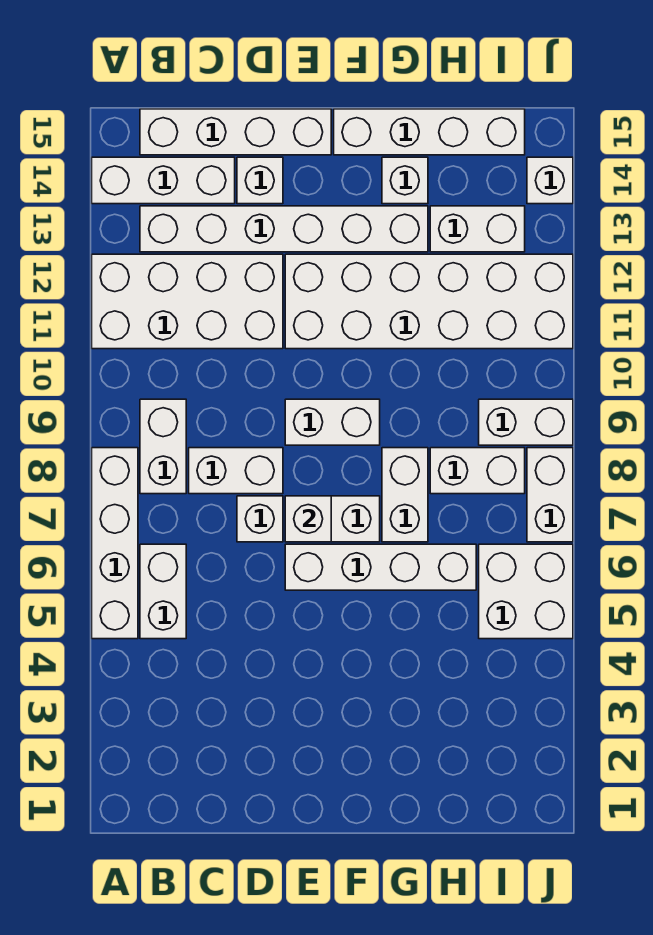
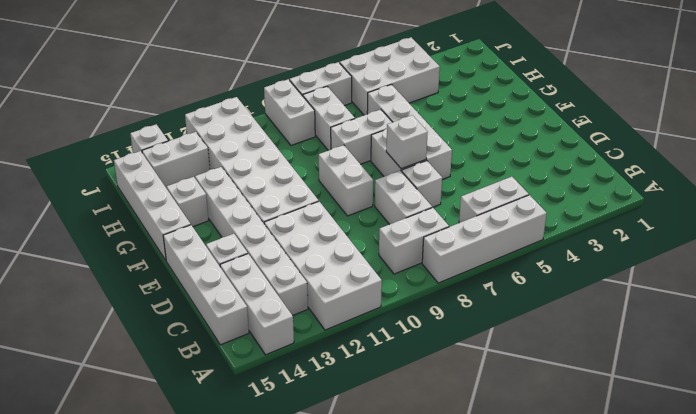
white 1x2 brick [430,206,525,252] -> white 1x2 brick turned to [142,132,210,189]
white 2x2 brick [479,544,573,639] -> white 2x3 brick [340,37,440,115]

